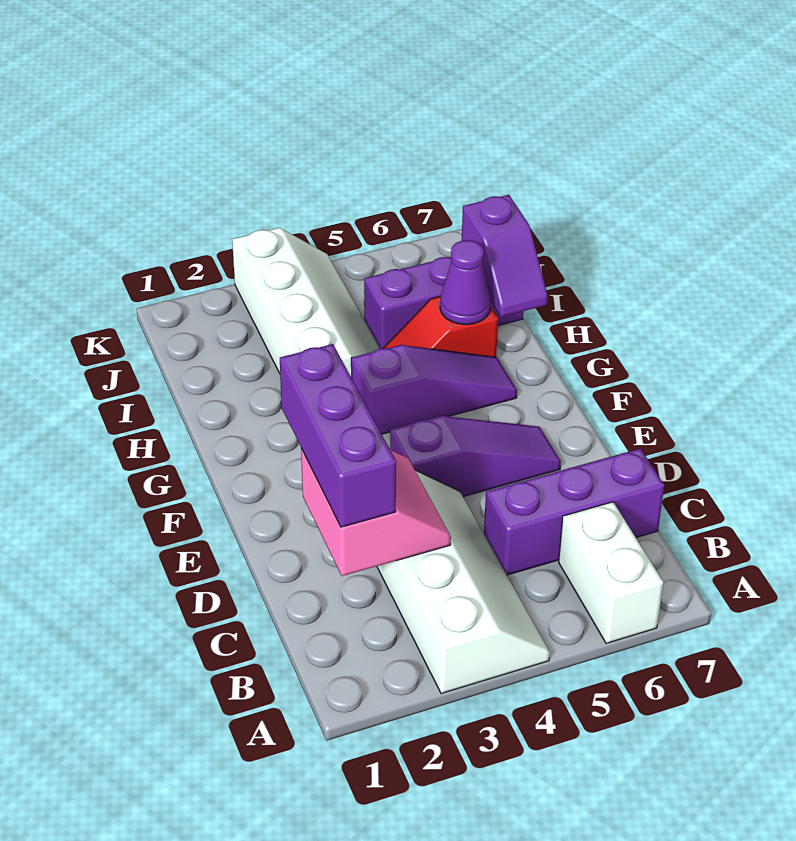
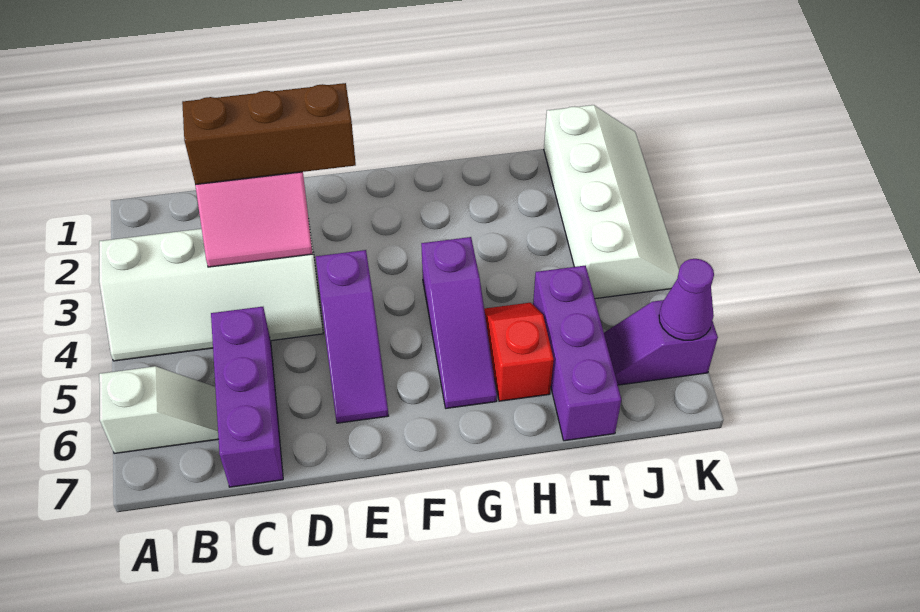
white 1x2 brick [559,502,663,643] -> white 1x2 slope [99,366,219,454]
purple 1x3 brick [280,344,396,527] -> brown 1x3 brick [182,83,356,185]
white 2x4 slope [232,228,380,378] -> white 2x4 slope turned to [544,105,679,299]
purple 1x1 cone [440,240,491,325] -> purple 1x1 cone moved to [659,259,714,340]
purple 1x2 slope [462,195,548,317] -> purple 1x2 slope moved to [604,300,718,385]

